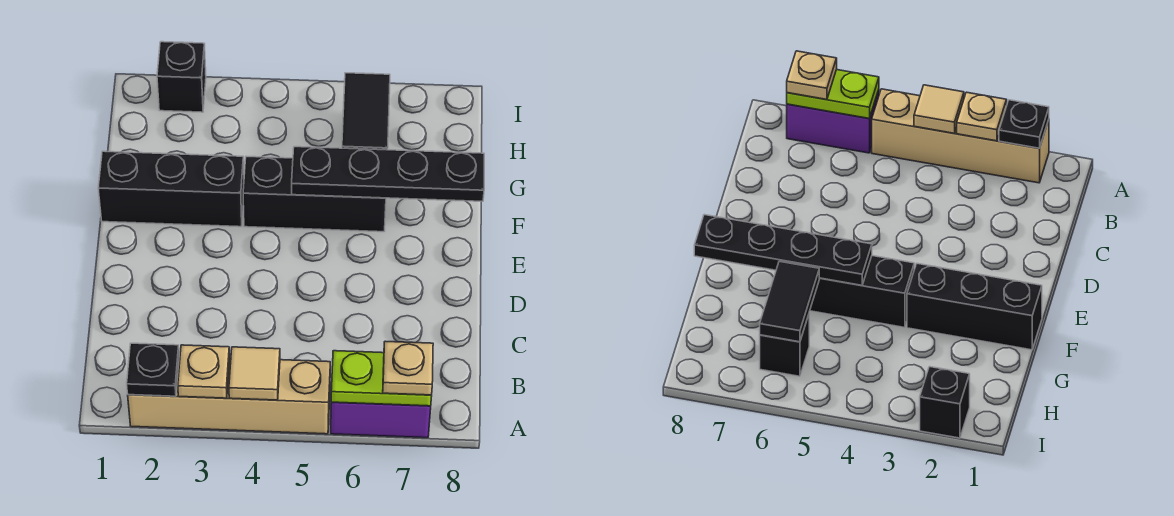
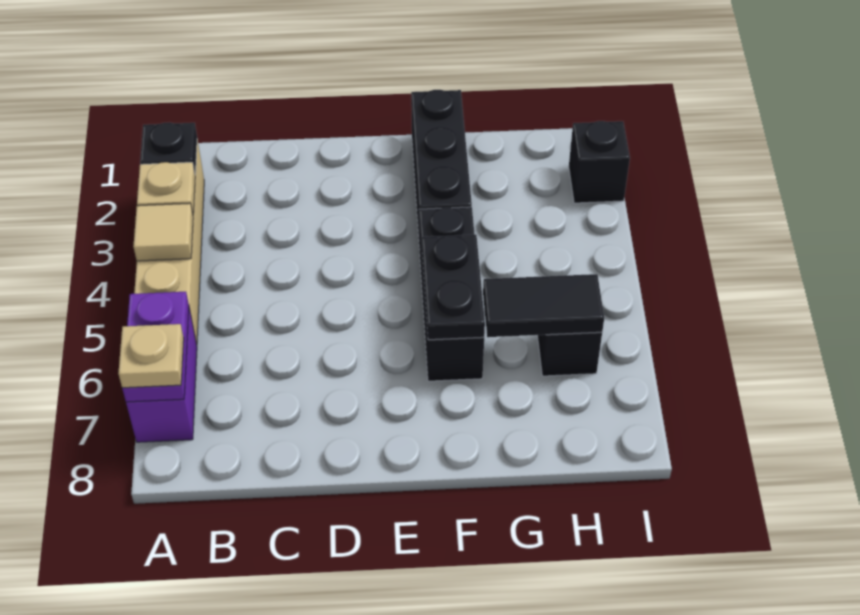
lime 1x2 plate [331,351,432,406] -> purple 1x2 plate [122,292,189,402]
black 1x4 plate [292,147,484,201] -> black 1x2 plate [422,235,485,340]

